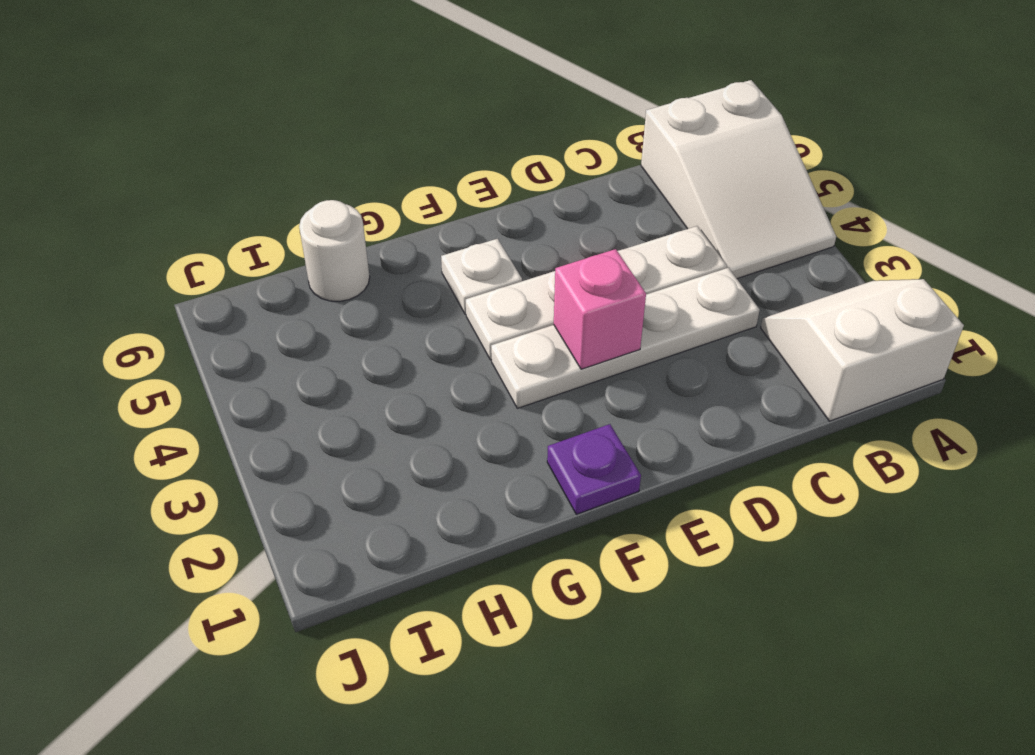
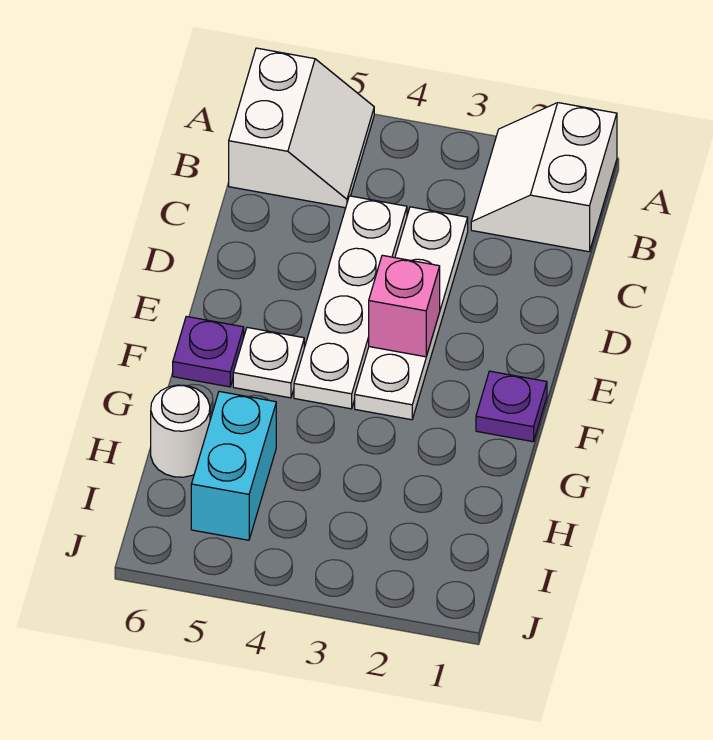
white 2x3 slope [641,80,836,279] -> white 2x2 slope [229,48,374,208]
none -> purple 1x1 plate [173,316,244,387]
none -> cyan 1x2 brick [191,391,276,540]

